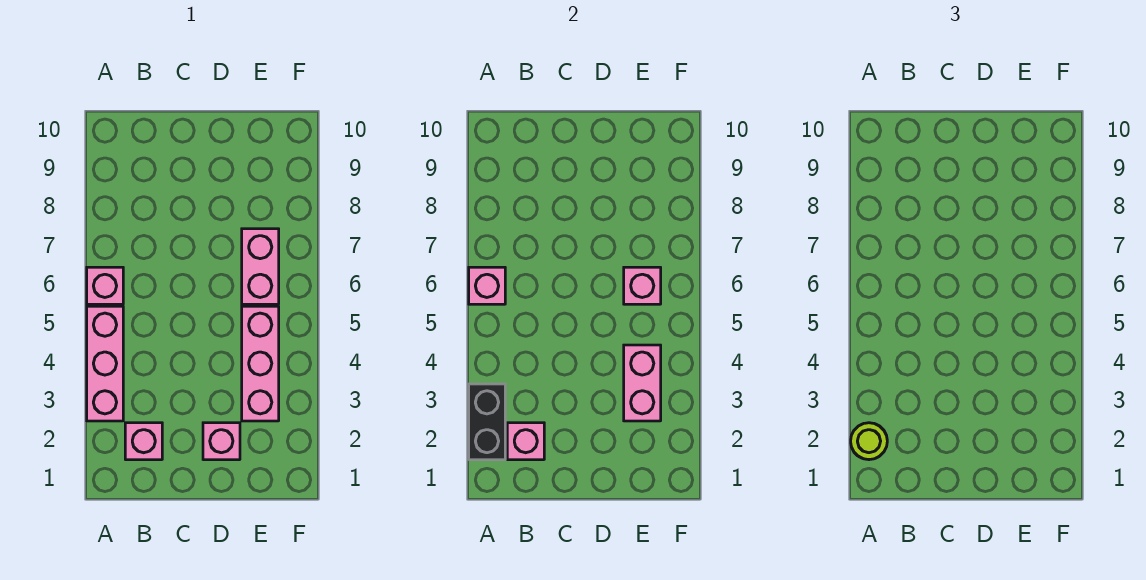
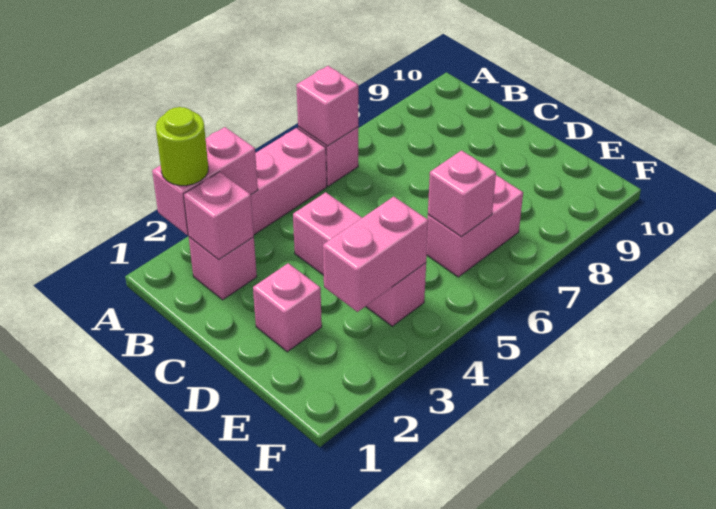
black 1x2 brick [469,384,505,460] -> pink 1x2 brick [152,127,258,235]
pink 1x3 brick [242,306,279,421] -> pink 1x3 brick turned to [293,192,426,326]

